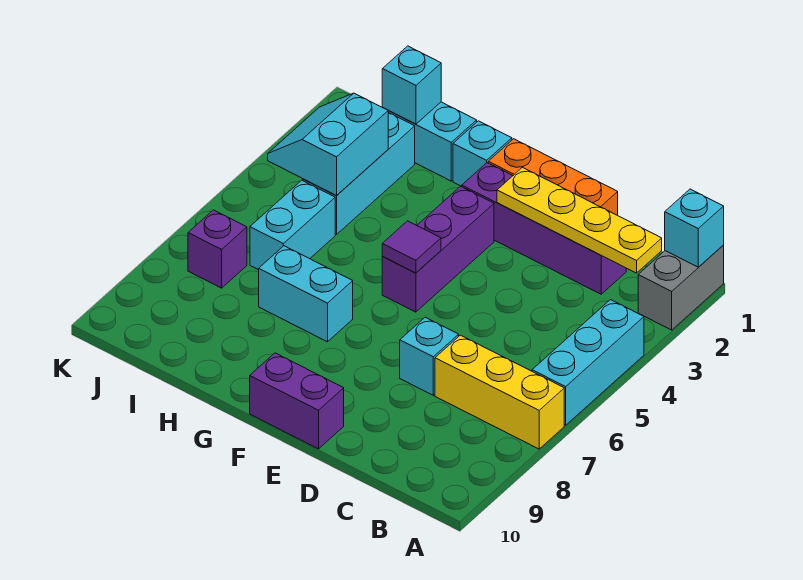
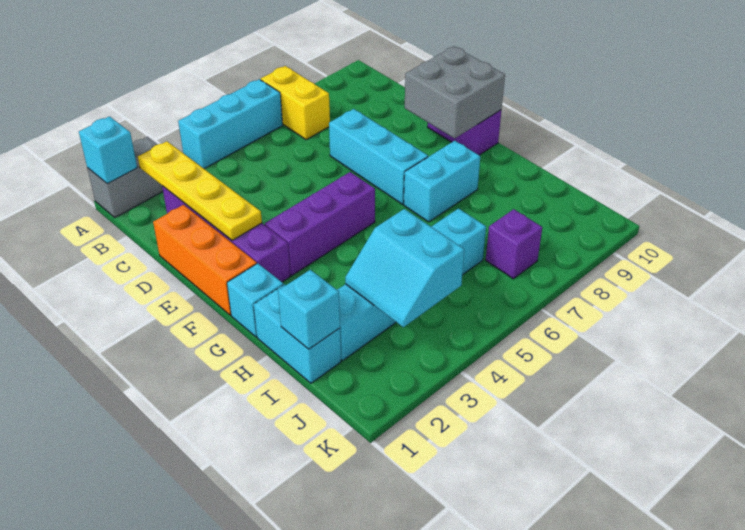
yellow 1x3 brick [435,335,564,449] -> yellow 1x2 brick [261,66,330,140]
cyan 1x1 brick [400,317,459,395] -> cyan 1x3 brick [329,109,428,204]
none -> grey 2x2 brick [405,46,505,138]
purple 1x1 tile [382,221,441,273] -> none
cyan 1x2 brick [259,246,353,342] -> cyan 1x2 brick turned to [404,141,480,222]
cyan 2x2 slope [268,93,388,196] -> cyan 2x2 slope turned to [345,209,464,327]

